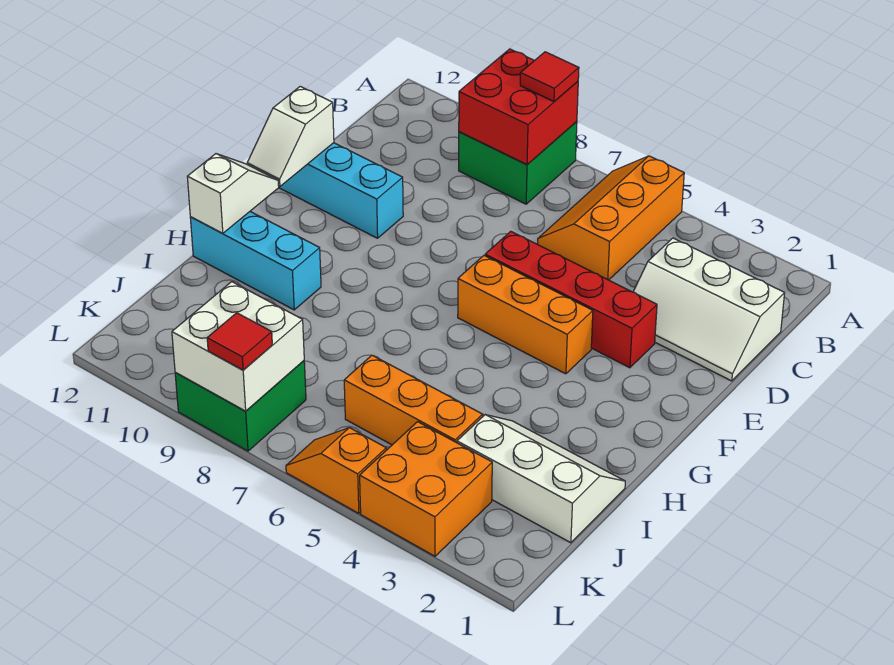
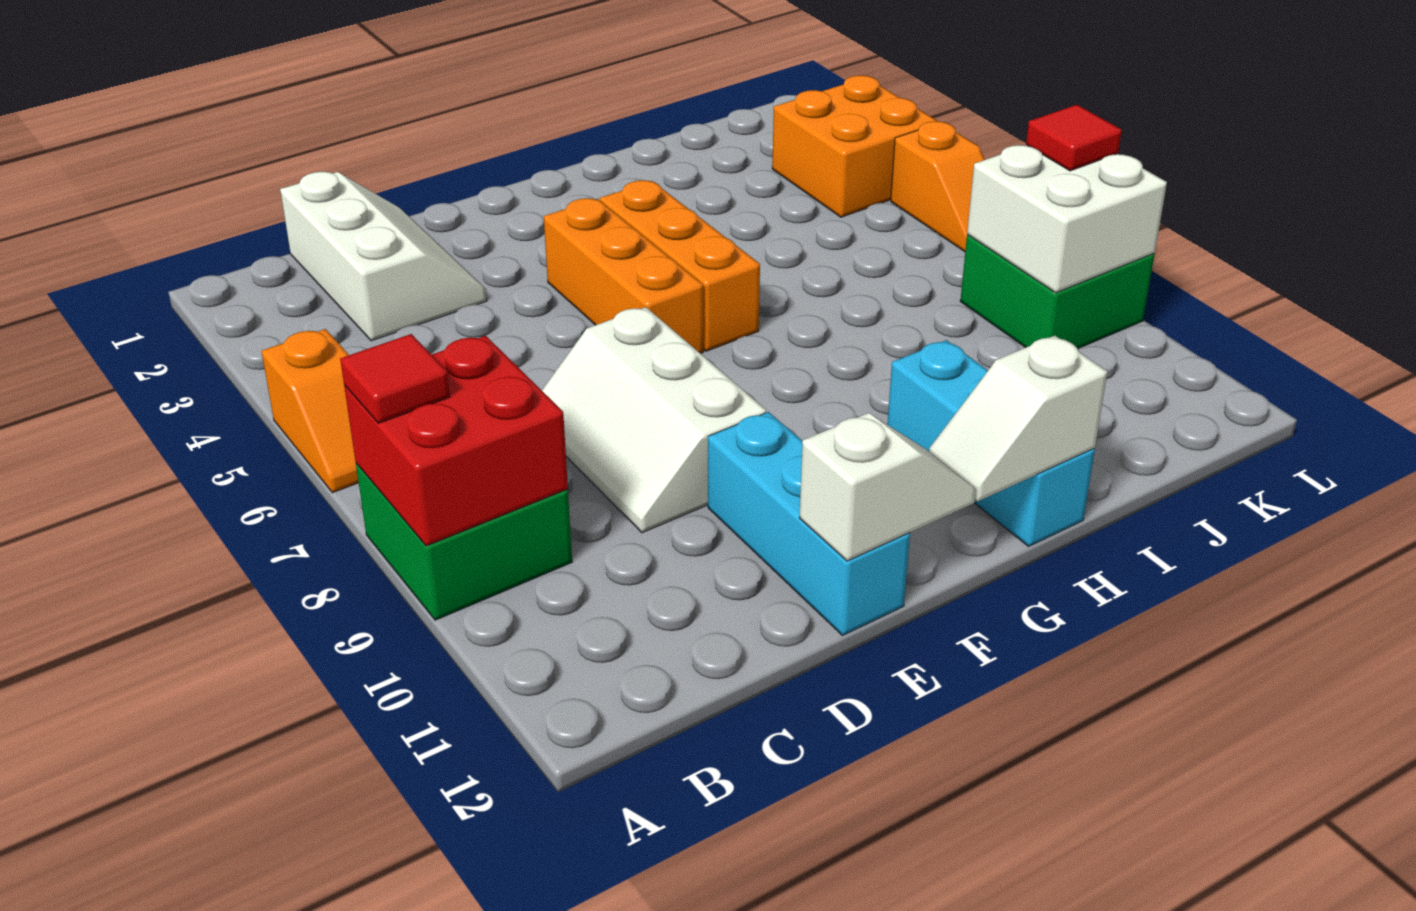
orange 2x3 slope [537,156,684,280] -> orange 1x2 slope [262,329,359,493]
red 1x4 brick [485,231,657,368] -> none
white 2x3 slope [457,415,625,543] -> white 2x3 slope moved to [542,307,766,533]
orange 1x3 brick [344,355,483,445] -> orange 1x3 brick moved to [600,180,760,351]

